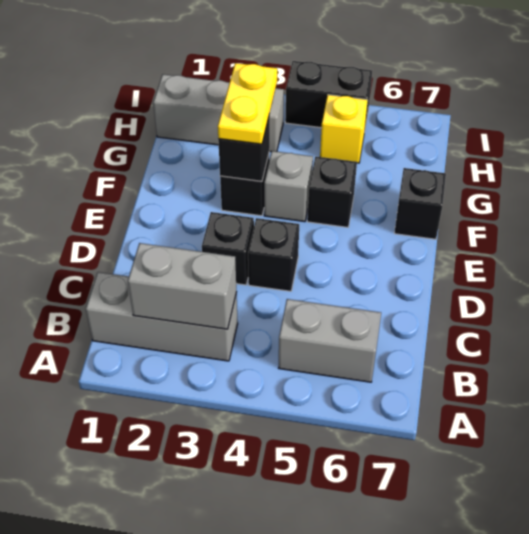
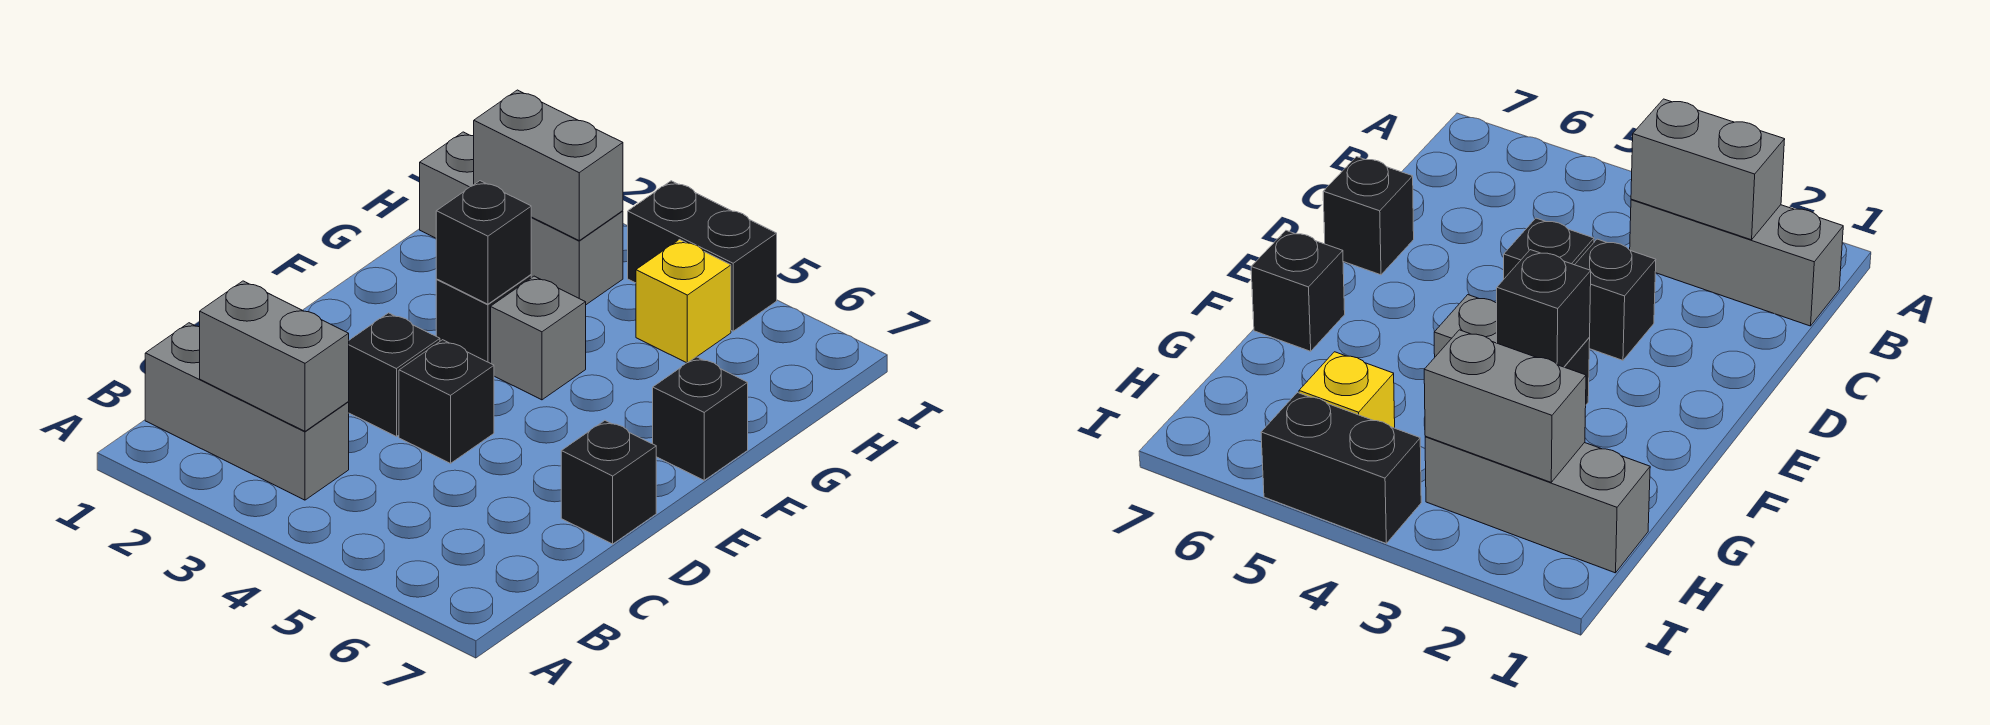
grey 1x2 brick [279,299,381,382] -> grey 1x2 brick moved to [474,90,623,240]
yellow 1x2 plate [218,63,277,144] -> none
black 1x1 brick [307,157,357,227] -> black 1x1 brick moved to [561,421,656,544]

